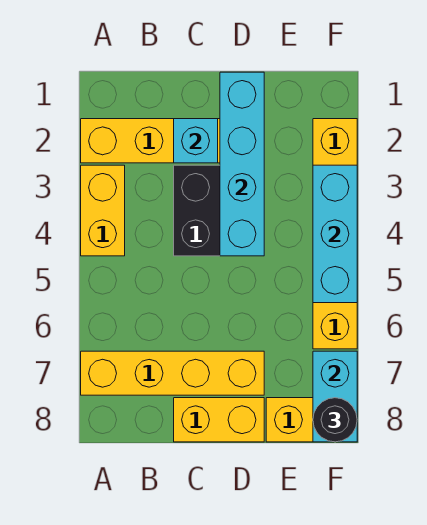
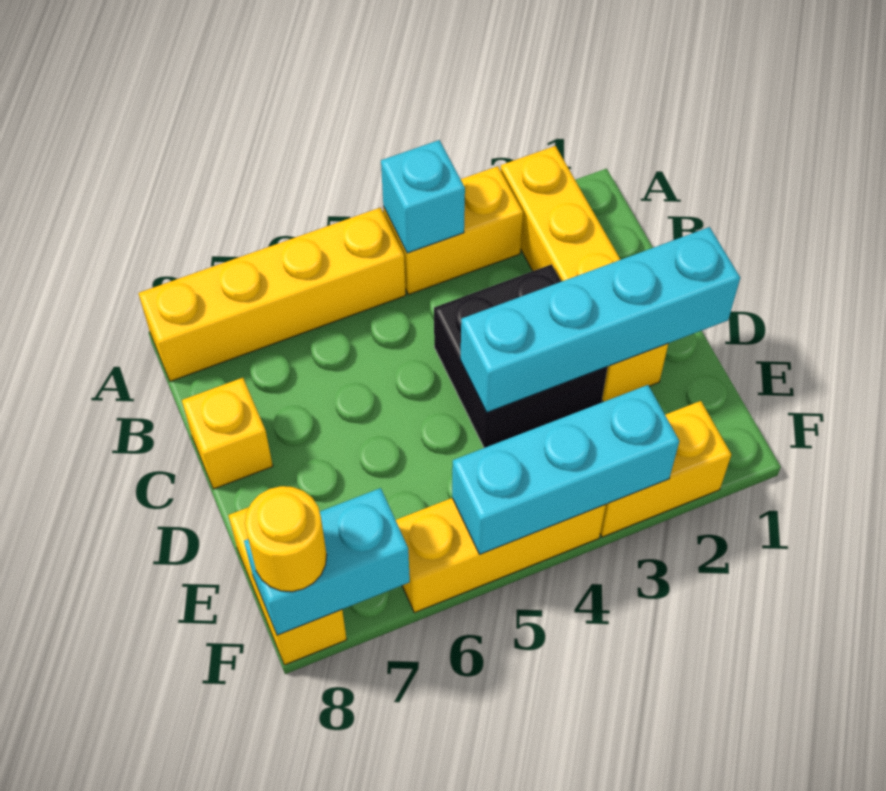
yellow 1x4 brick [81,351,264,395] -> yellow 1x4 brick turned to [138,208,406,381]
cyan 1x1 brick [174,119,218,163] -> cyan 1x1 brick moved to [381,140,465,253]
yellow 1x2 brick [174,398,264,442] -> yellow 1x1 brick [182,378,273,489]
black 1x1 round brick [313,398,357,442] -> yellow 1x1 round brick [245,486,327,592]

